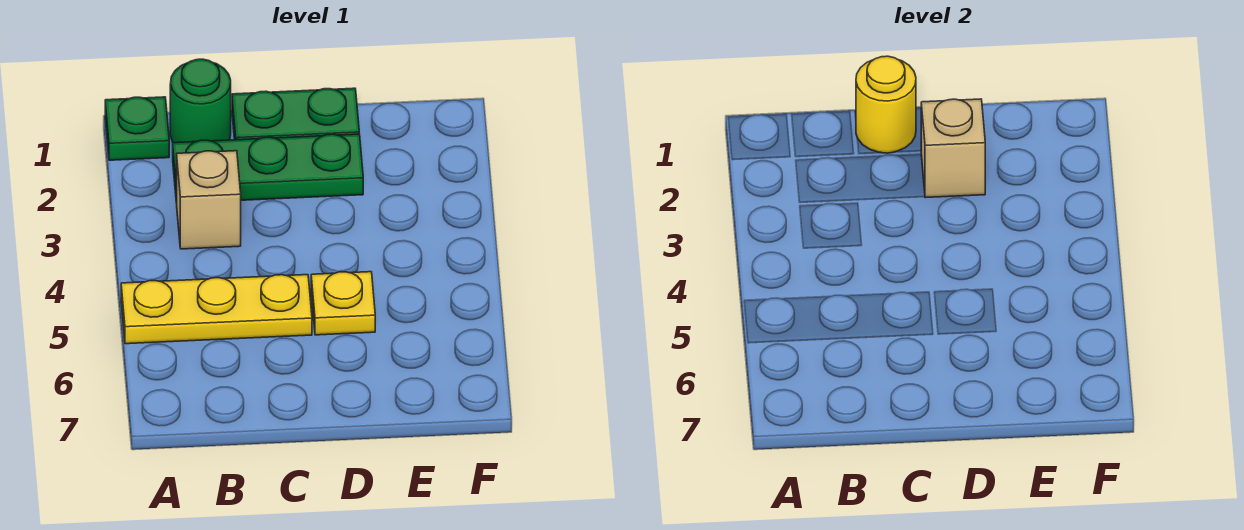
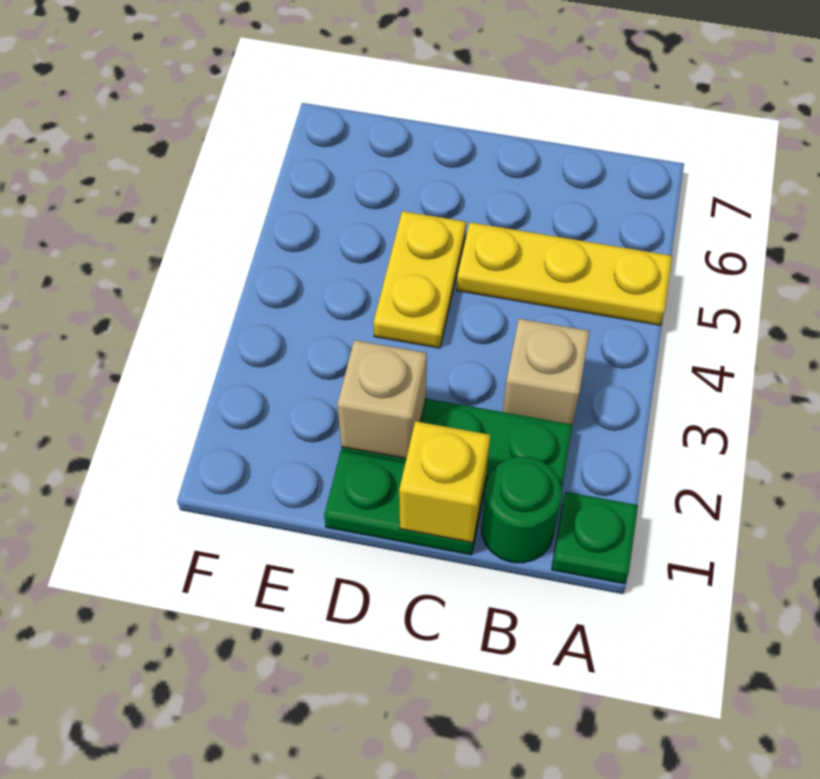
yellow 1x1 round brick [856,56,916,153] -> yellow 1x1 brick [399,421,490,543]
yellow 1x1 plate [311,272,375,335] -> yellow 1x2 plate [374,211,466,348]

